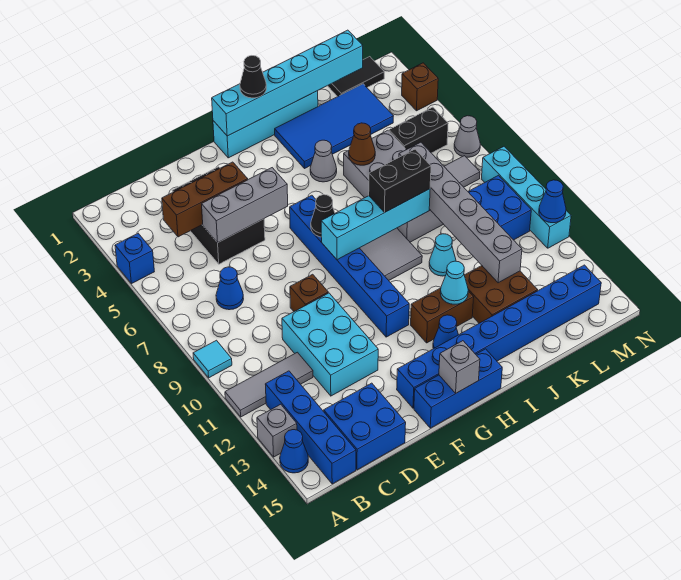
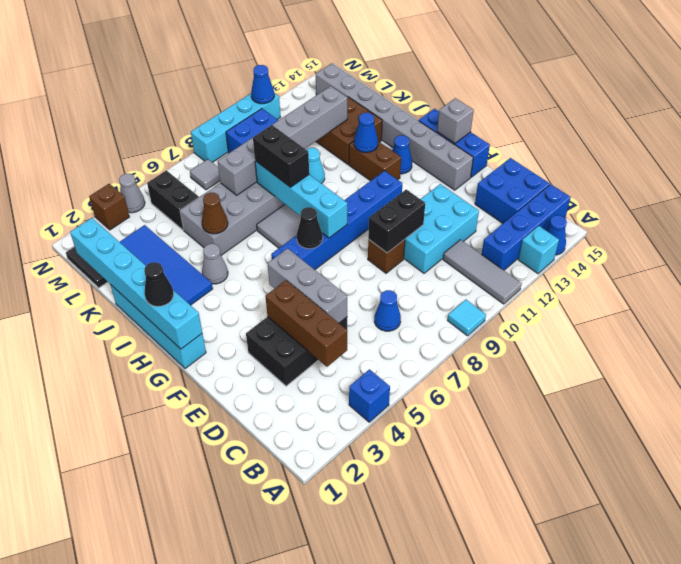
grey 1x1 brick [257,404,297,457] -> cyan 1x1 brick [518,226,559,274]
none -> black 1x2 brick [368,189,425,253]
blue 1x8 brick [397,265,601,408] -> grey 1x8 brick [316,63,473,190]
cyan 1x1 cone [440,261,468,304] -> blue 1x1 cone [354,113,378,152]
grey 1x1 cone [454,116,480,157] -> grey 1x1 cone moved to [119,174,145,213]

